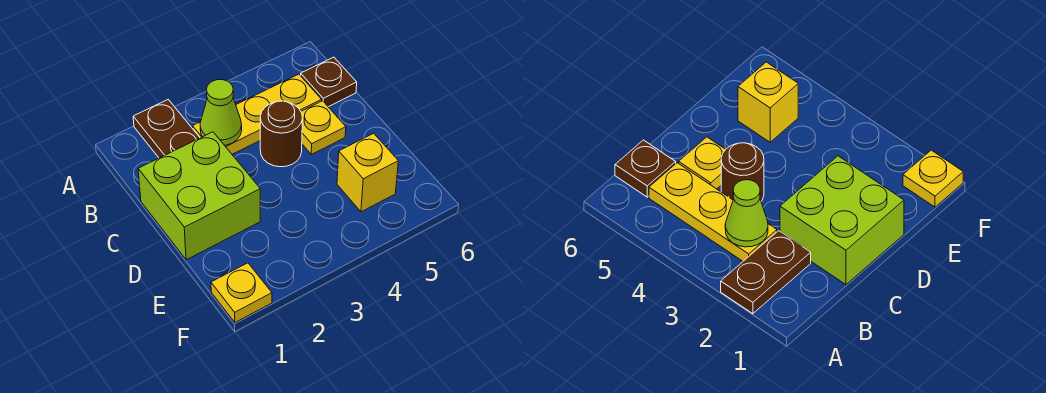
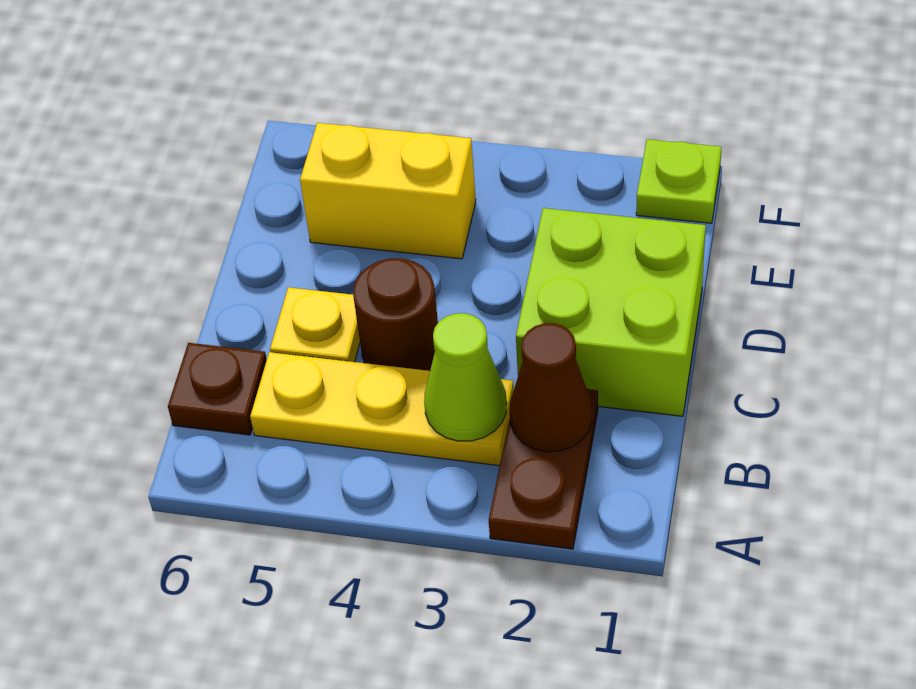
none -> brown 1x1 cone [510,323,592,452]
yellow 1x1 brick [337,133,398,212] -> yellow 1x2 brick [300,123,476,259]
yellow 1x1 plate [211,263,272,322] -> lime 1x1 plate [636,139,721,223]

